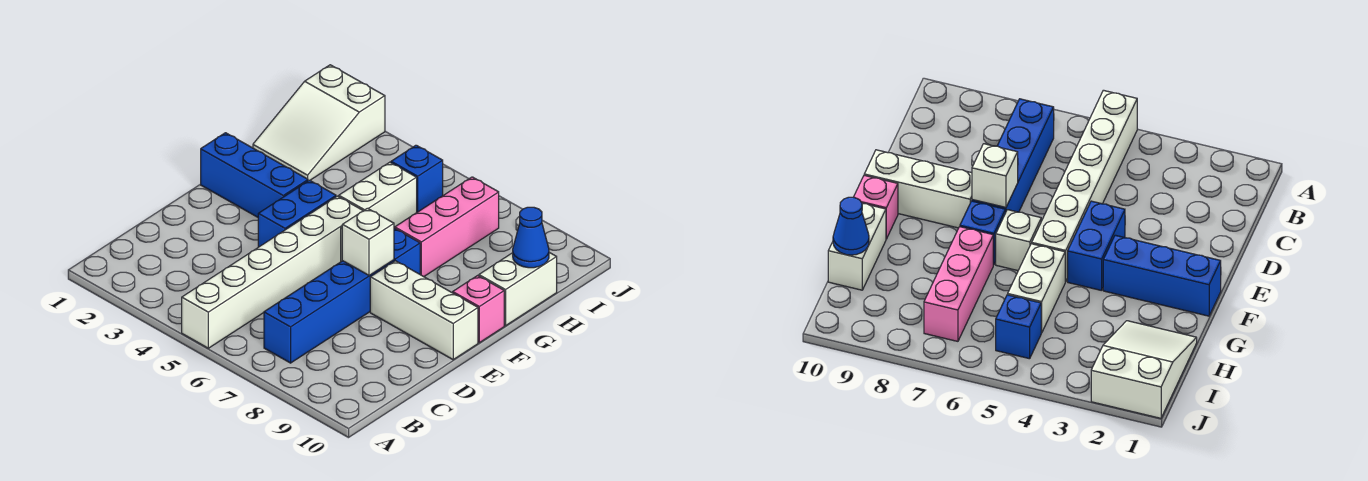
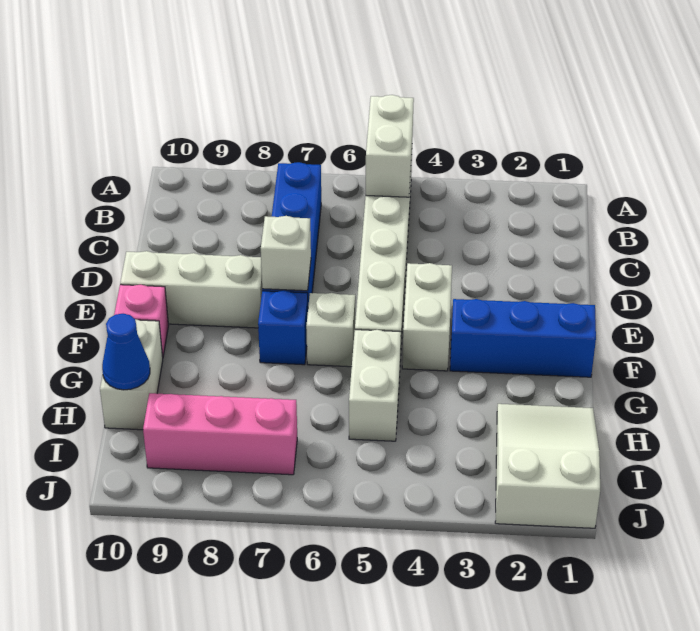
none -> white 1x2 brick [366,95,414,197]
blue 1x2 brick [258,180,336,247] -> white 1x2 brick [402,263,452,371]
pink 1x3 brick [395,177,499,277] -> pink 1x3 brick turned to [143,393,297,475]
blue 1x1 brick [391,145,443,212] -> none

